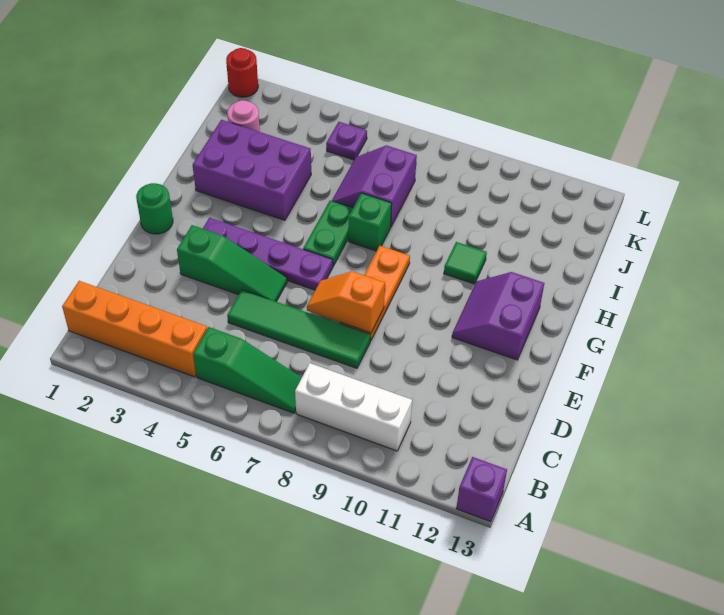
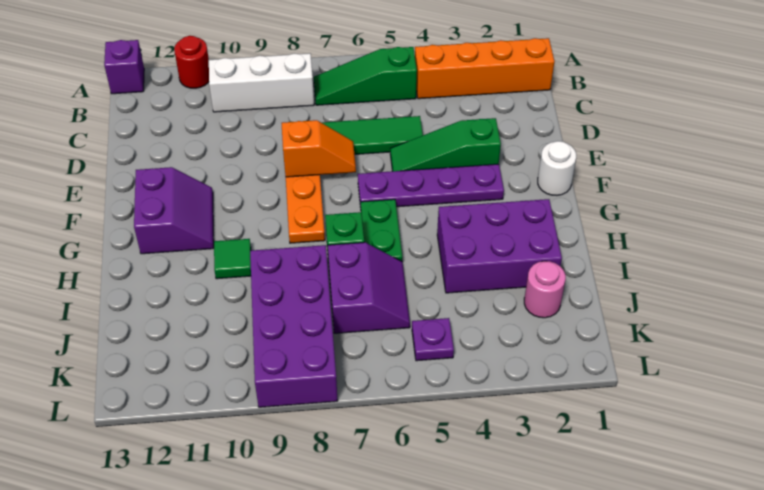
green 1x1 round brick [136,183,173,234] -> white 1x1 round brick [538,141,576,195]
none -> purple 2x4 brick [250,245,338,407]
red 1x1 round brick [226,48,258,97] -> red 1x1 round brick moved to [174,36,209,88]

